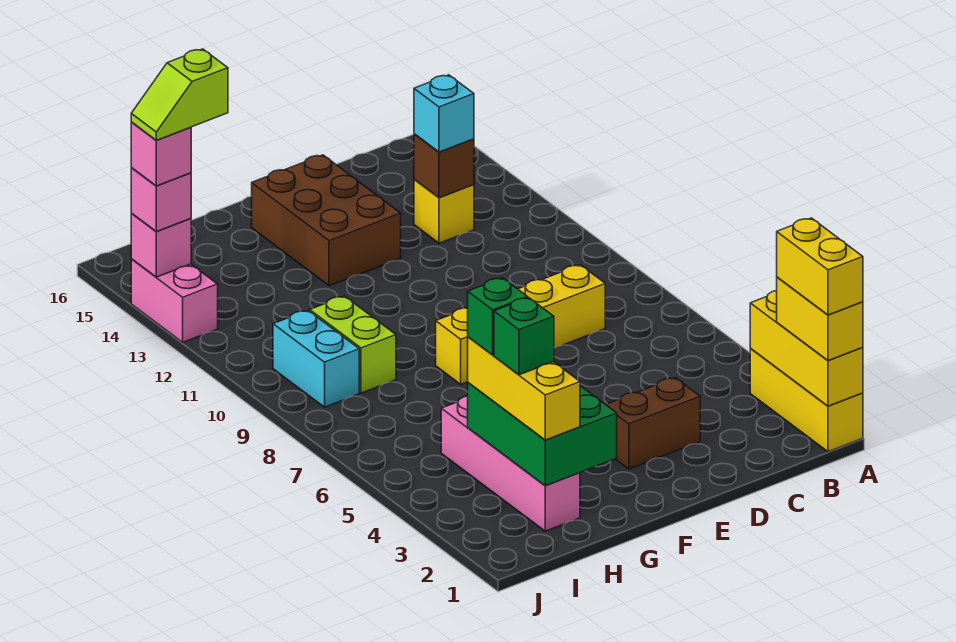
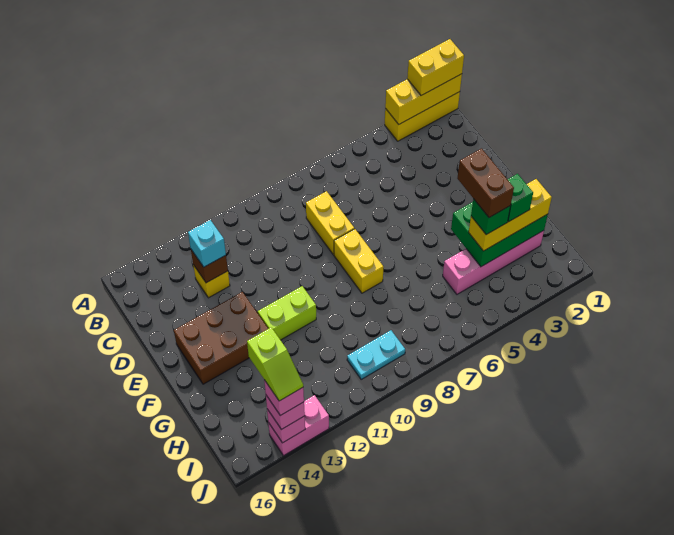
yellow 1x2 brick [777,218,863,315] -> none
brown 1x2 brick [606,378,700,469] -> brown 1x2 brick moved to [457,149,514,217]
lime 1x2 brick [310,296,396,393] -> lime 1x2 brick moved to [258,286,316,340]
cyan 1x2 brick [273,310,359,407] -> cyan 1x2 plate [347,330,405,379]

